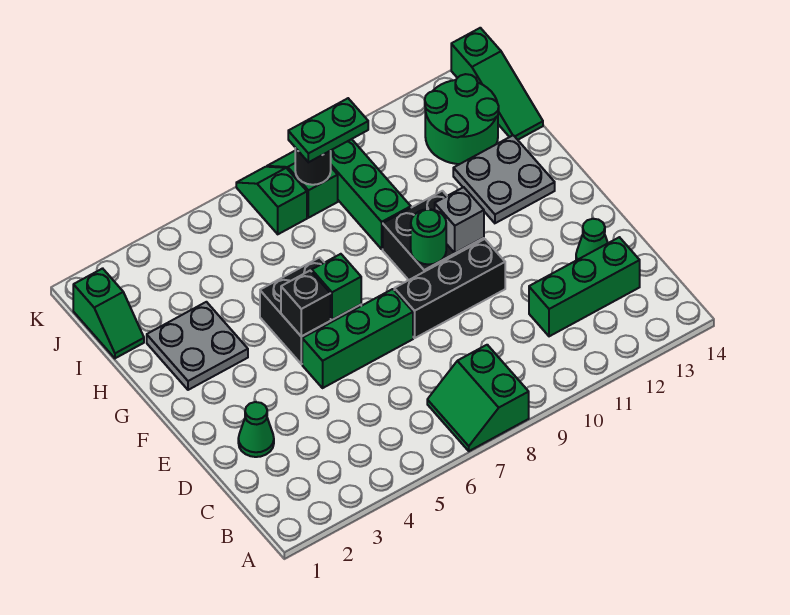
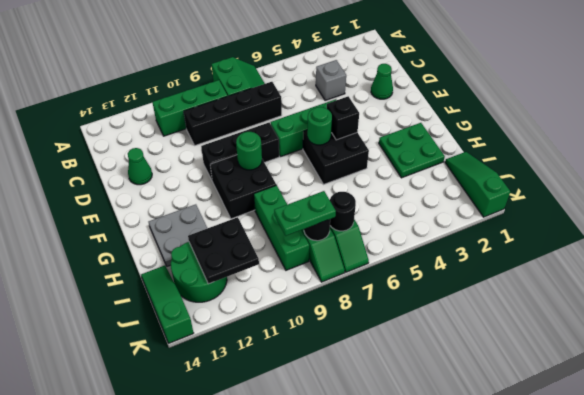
none -> black 1x4 brick [184,82,282,145]
green 1x3 brick [529,237,640,336] -> green 1x3 brick moved to [152,80,227,136]
green 1x1 brick [312,254,361,320] -> green 1x1 round brick [307,107,332,145]
grey 1x1 brick [435,187,484,253] -> grey 1x1 brick moved to [316,60,346,101]
grey 2x2 plate [147,302,248,390] -> green 2x2 plate [379,123,445,178]
green 1x2 slope [73,268,144,358] -> green 1x3 slope [445,152,510,217]
none -> black 2x2 plate [188,217,259,284]
none -> black 1x1 round brick [330,192,356,231]

